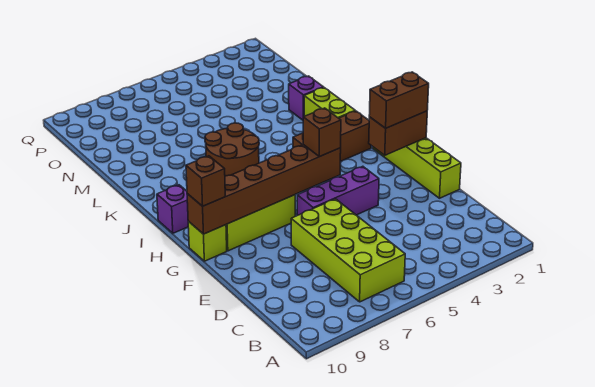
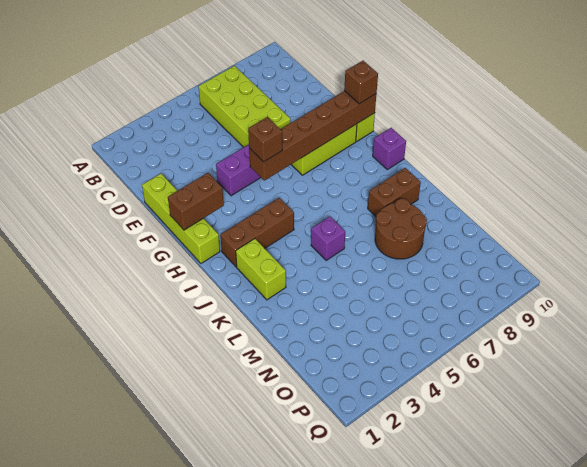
brown 1x2 brick [369,72,429,128] -> brown 1x2 brick moved to [368,168,421,216]
brown 2x2 round brick [205,123,259,176] -> brown 2x2 round brick moved to [375,199,427,259]
purple 1x1 brick [289,76,323,120] -> purple 1x1 brick moved to [311,217,345,260]

